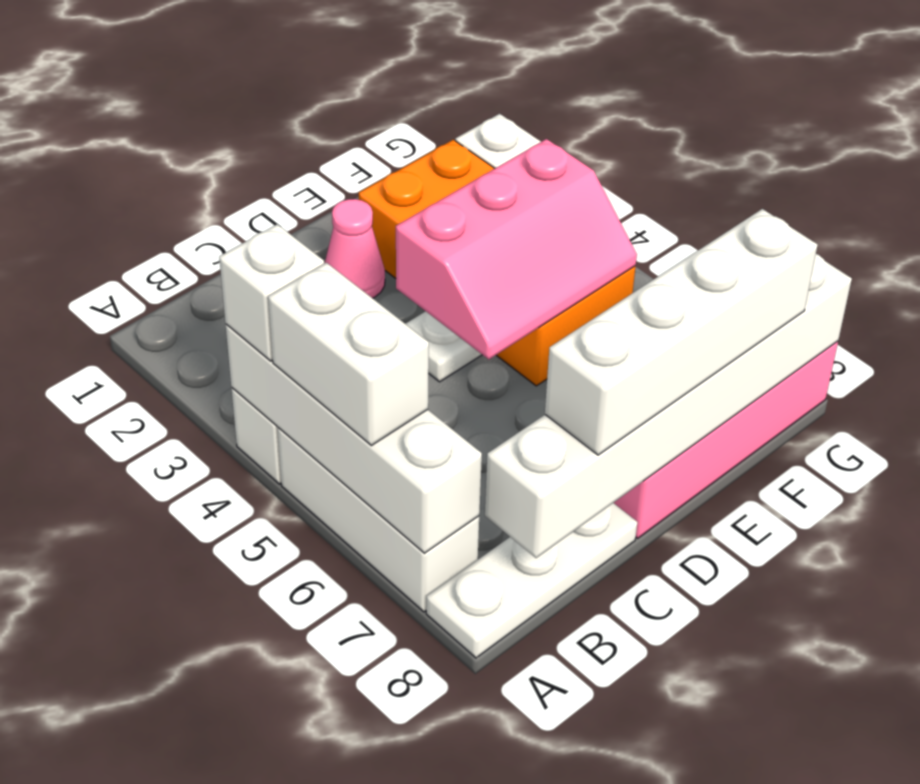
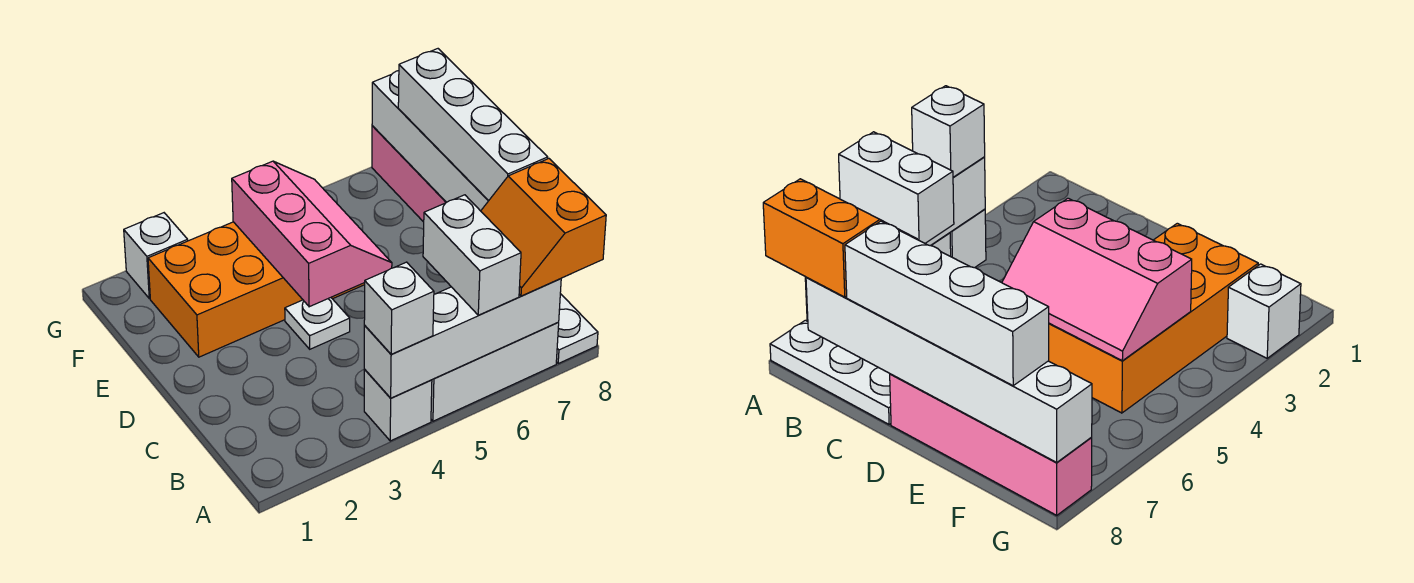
white 1x2 brick [268,263,429,446] -> white 1x2 brick turned to [423,195,521,315]
none -> orange 2x2 slope [481,159,606,296]
pink 1x1 cone [325,199,385,298] -> none

